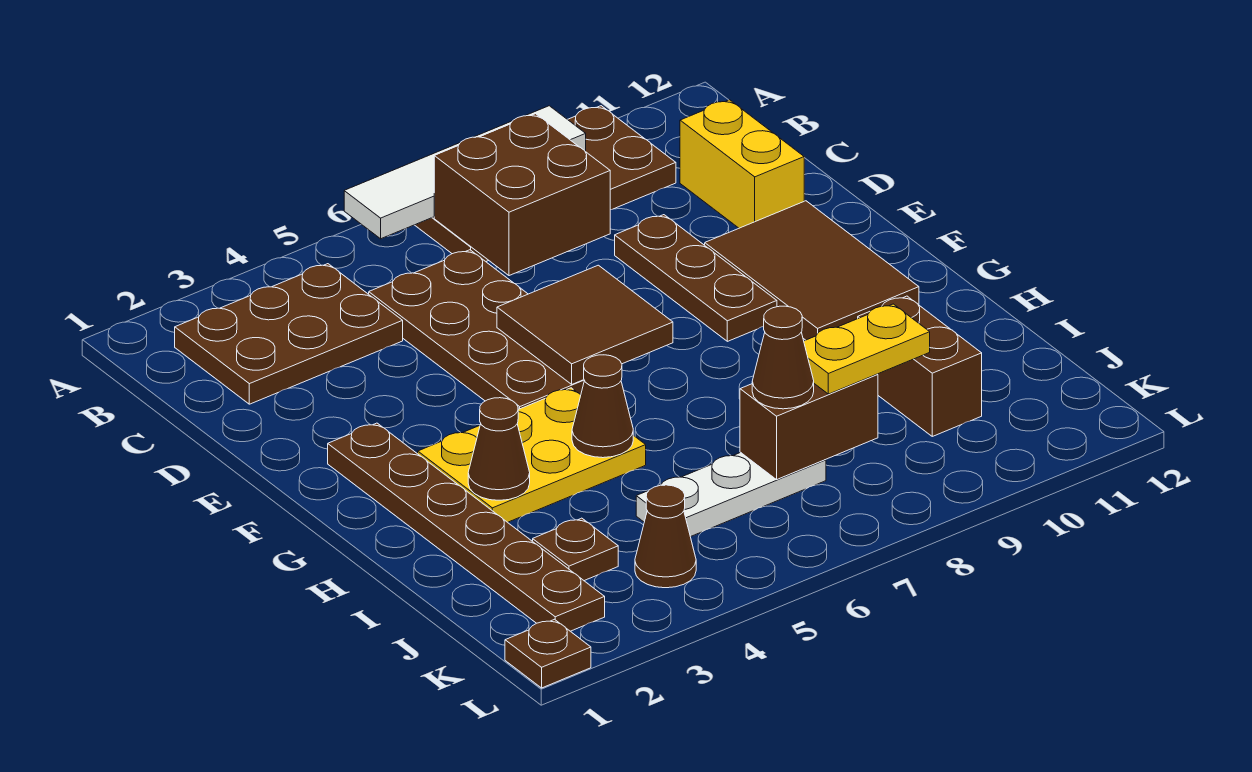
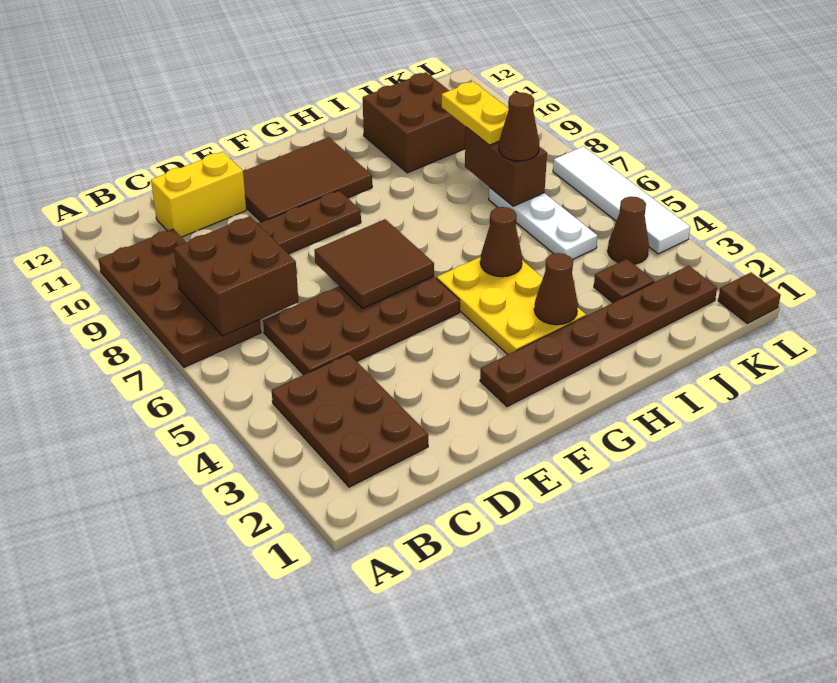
white 1x4 tile [344,106,586,239] -> white 1x4 tile moved to [553,146,690,254]
brown 1x2 brick [858,296,982,436] -> brown 2x2 brick [363,72,466,173]

